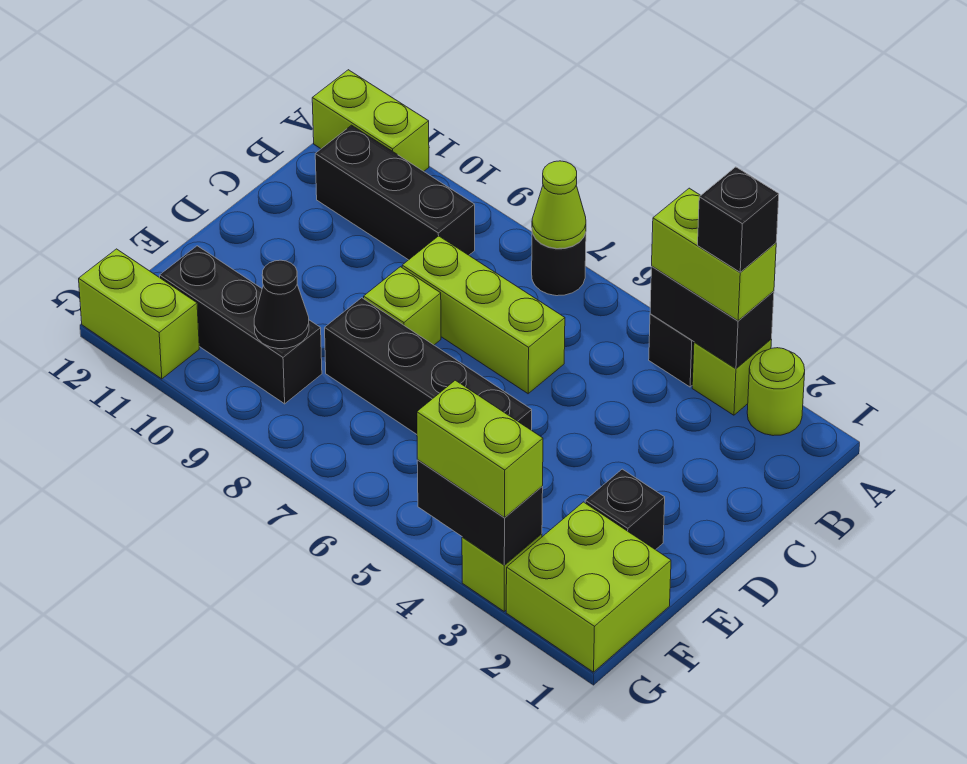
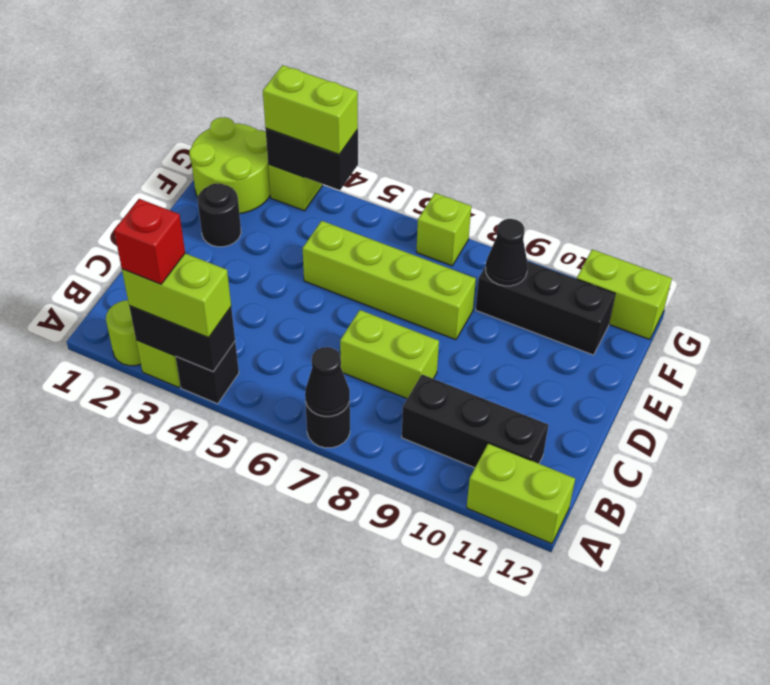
black 1x1 brick [698,167,779,272] -> red 1x1 brick [114,199,185,284]
lime 1x1 cone [532,161,586,249] -> black 1x1 cone [305,347,350,416]
lime 1x3 brick [402,236,565,394] -> lime 1x2 brick [340,310,439,398]
lime 1x1 brick [364,267,441,345] -> lime 1x1 brick moved to [416,193,471,266]
black 1x1 brick [585,469,665,550] -> black 1x1 round brick [198,183,241,247]
black 1x4 brick [325,298,532,434] -> lime 1x4 brick [302,221,476,340]
lime 2x2 brick [506,502,671,672] -> lime 2x2 round brick [189,117,270,214]

